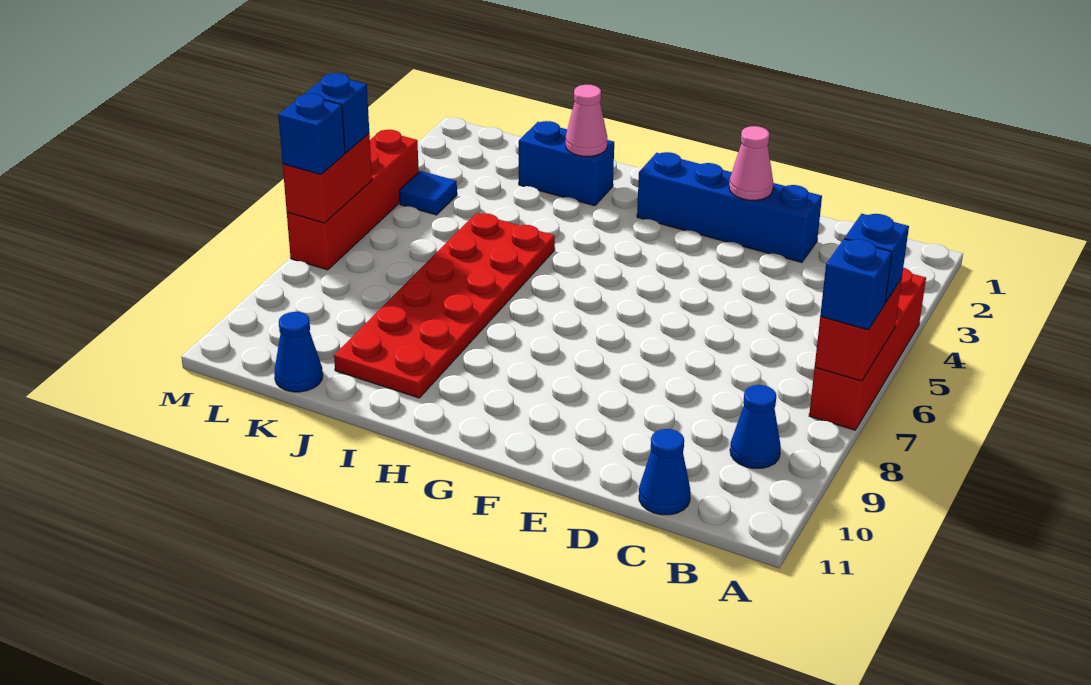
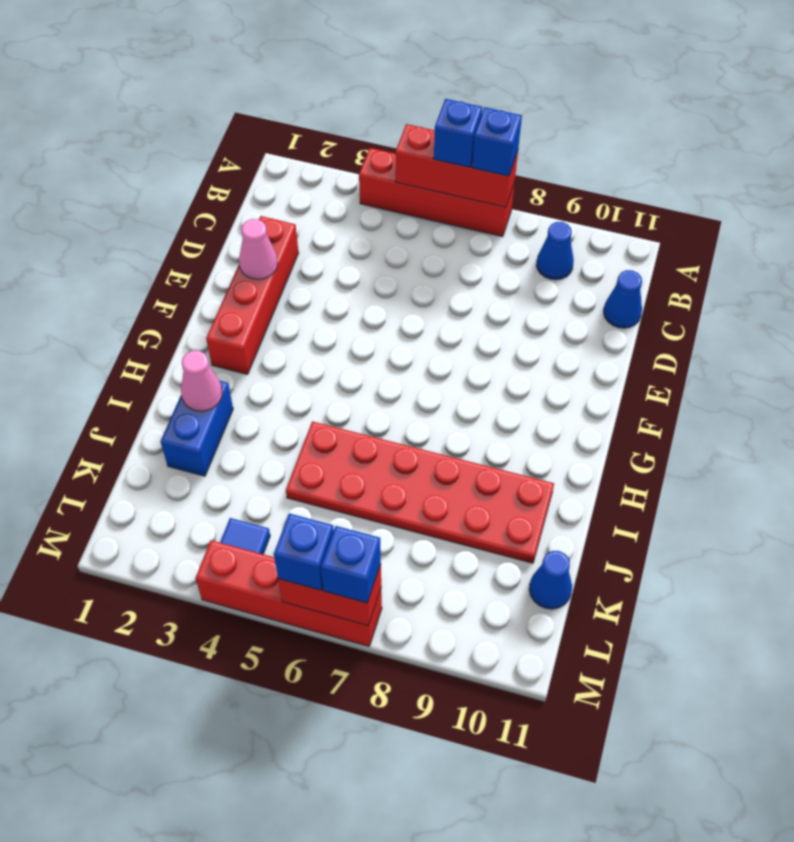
red 1x2 brick [815,278,902,381] -> red 1x3 brick [396,124,518,207]
blue 1x4 brick [637,152,822,262] -> red 1x4 brick [206,216,299,374]

